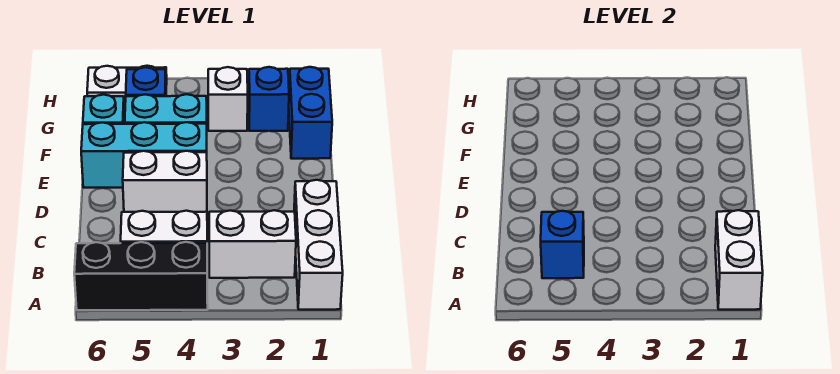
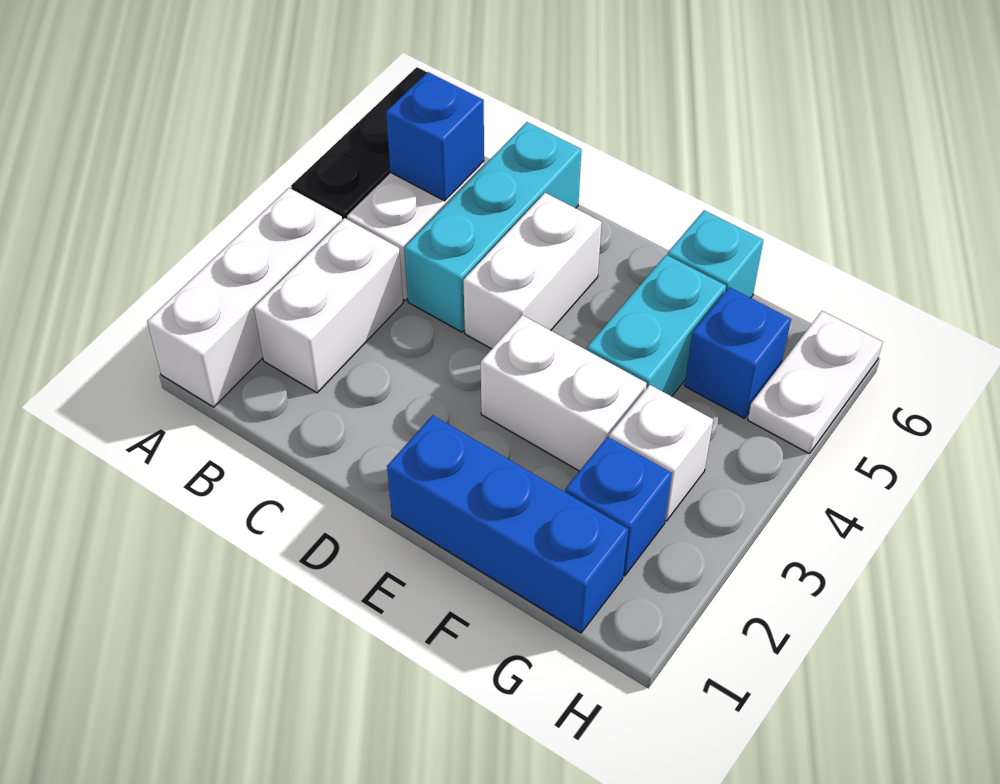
white 1x3 brick [294,180,343,310] -> white 1x3 brick turned to [147,188,342,407]
white 1x2 brick [715,210,763,310] -> white 1x2 brick moved to [481,315,647,471]
cyan 1x3 brick [81,122,207,188] -> cyan 1x3 brick moved to [404,122,581,332]
blue 1x2 brick [289,67,332,159] -> blue 1x3 brick [387,415,628,633]

